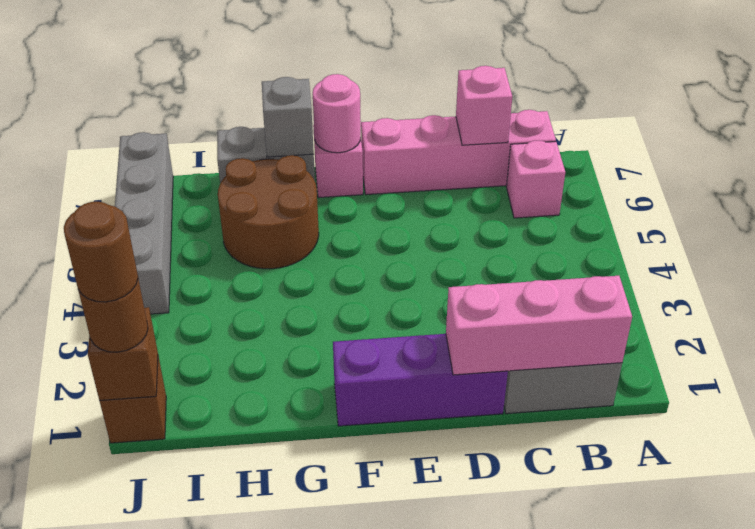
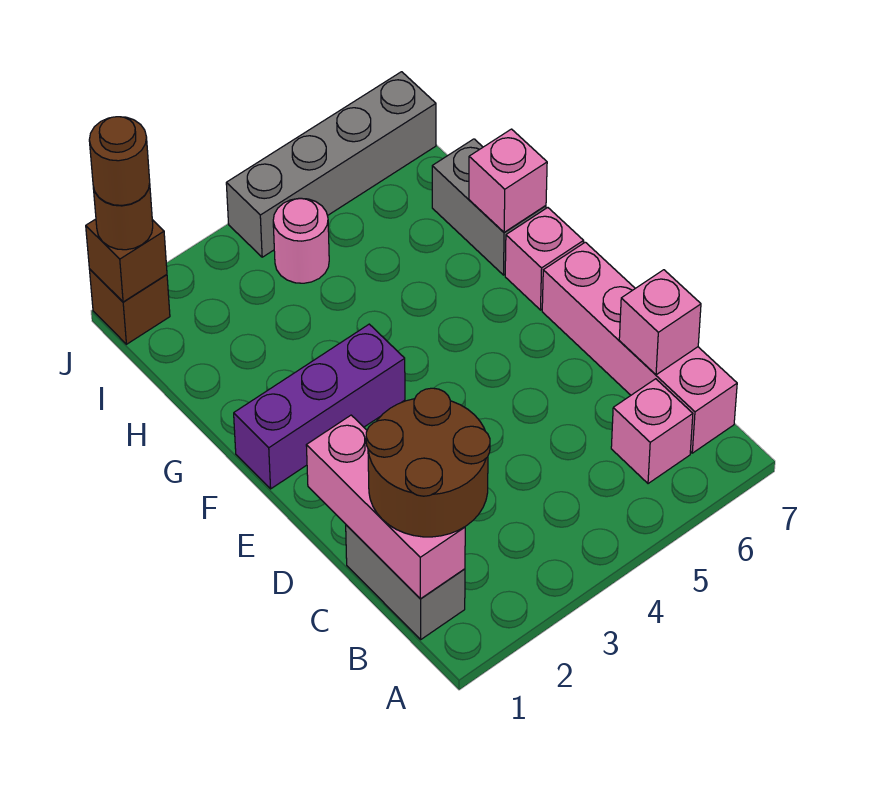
purple 1x3 brick [333,334,508,426] -> purple 1x3 brick turned to [234,324,405,489]
pink 1x1 round brick [313,74,361,153] -> pink 1x1 round brick moved to [273,198,329,283]
brown 2x2 round brick [218,155,319,269] -> brown 2x2 round brick moved to [366,388,490,537]
grey 1x1 brick [262,77,314,157] -> pink 1x1 brick [469,129,547,232]

